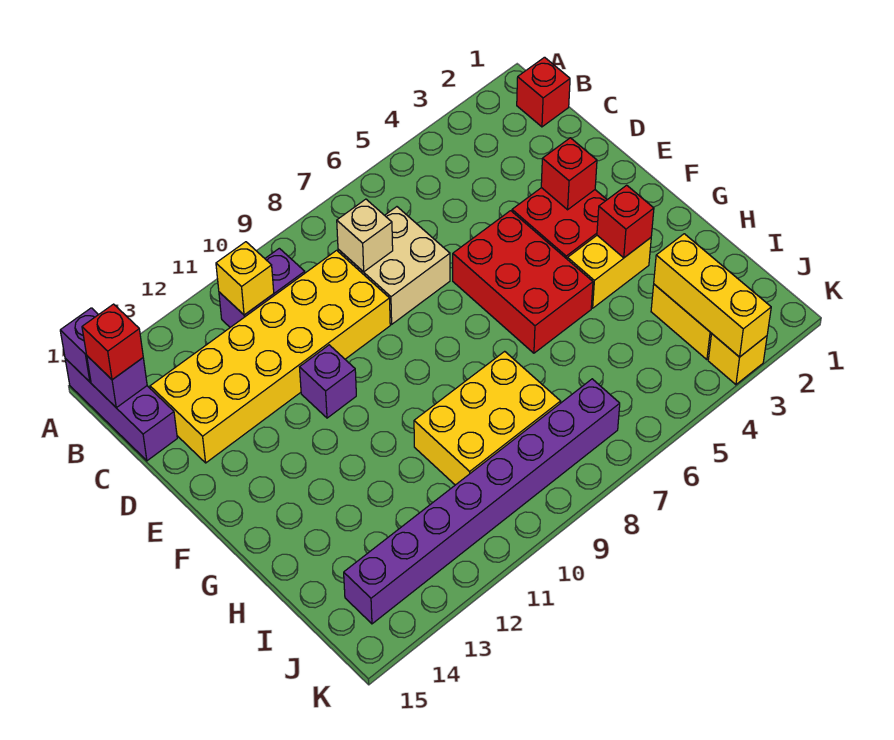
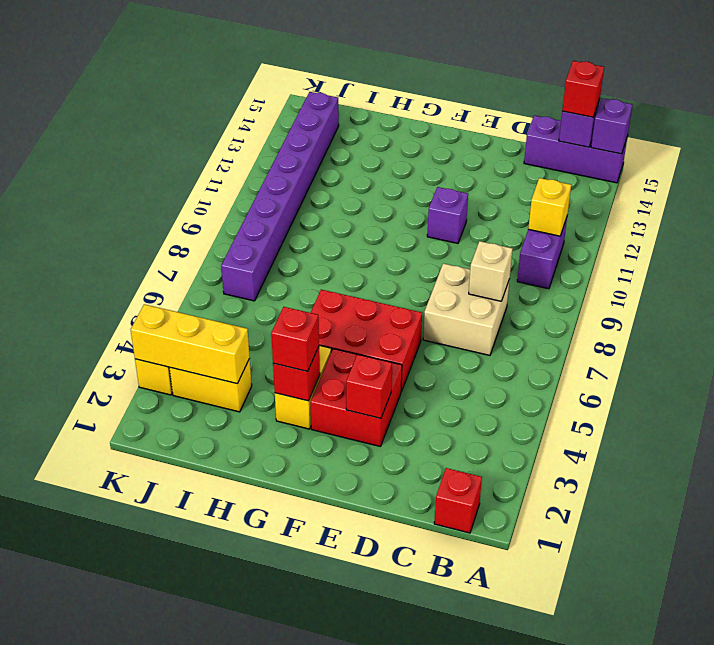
yellow 2x6 brick [150,250,390,463] -> none
none -> red 1x1 brick [271,307,319,371]
yellow 2x3 brick [414,351,561,485] -> none

